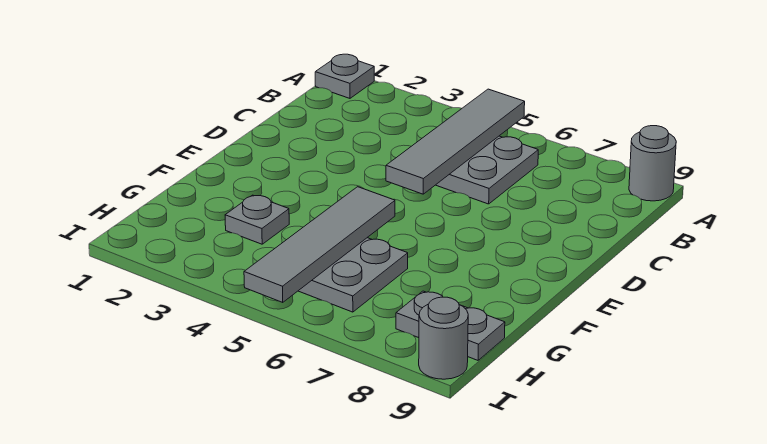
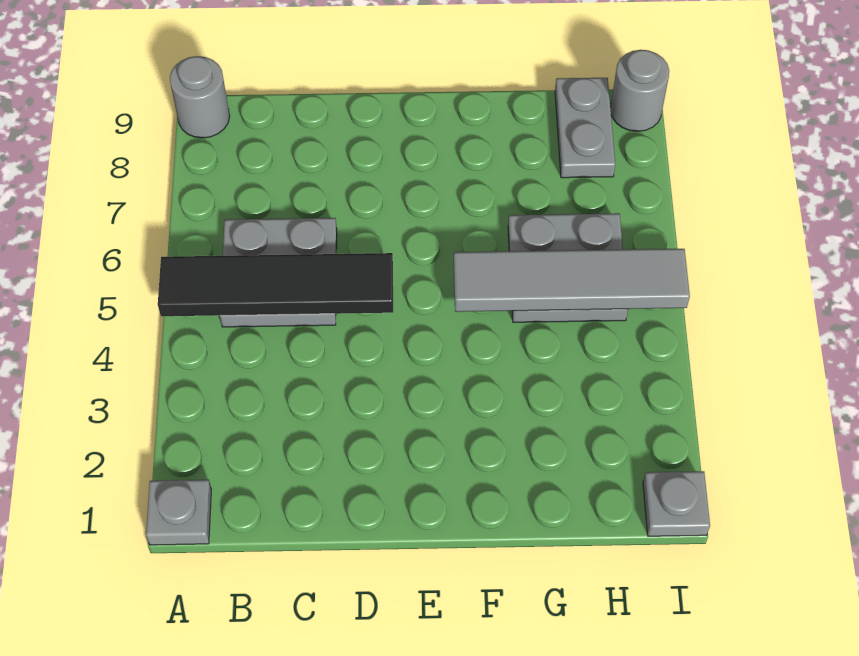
grey 1x4 tile [386,89,525,194] -> black 1x4 tile [158,253,393,316]
grey 1x1 plate [225,195,289,244] -> grey 1x1 plate moved to [643,471,710,536]

